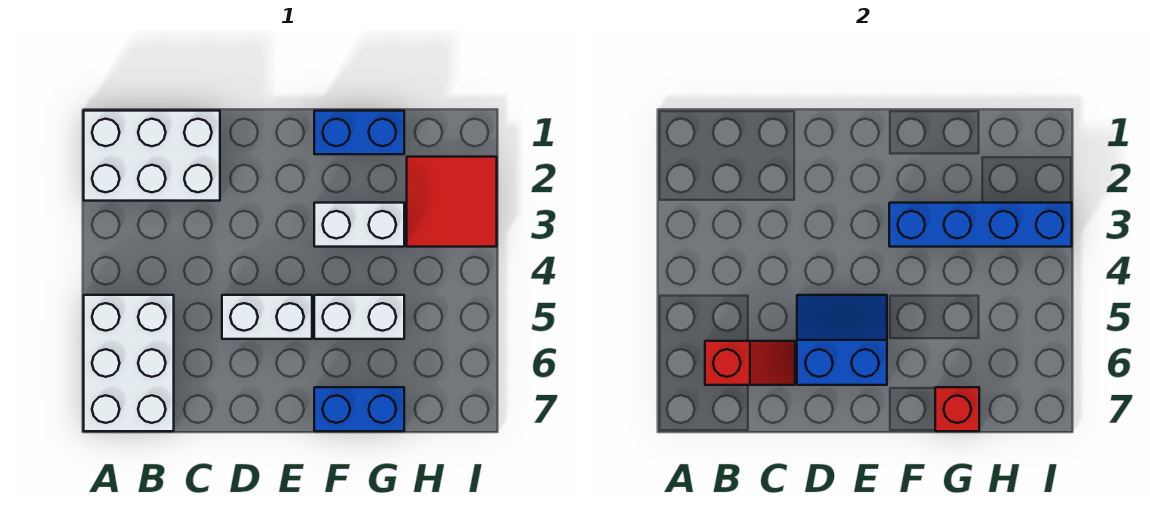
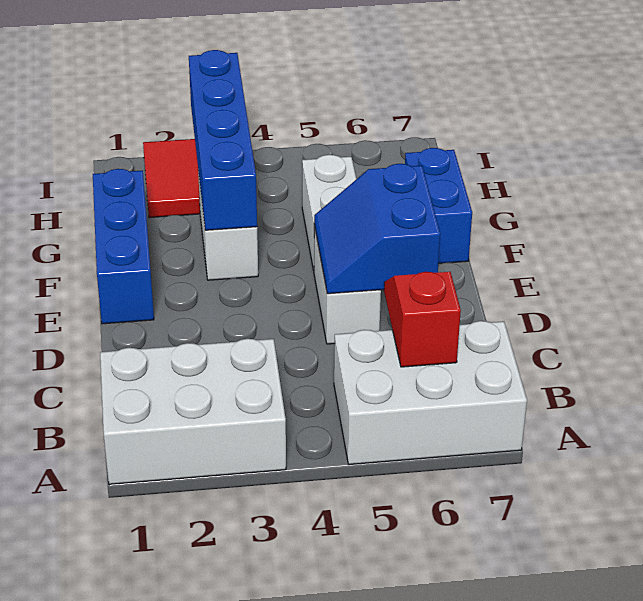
white 2x3 brick [84,111,220,201] -> white 2x3 brick turned to [100,339,286,484]
blue 1x2 brick [314,111,404,154] -> blue 1x3 brick [93,169,154,324]
red 1x1 brick [935,387,979,431] -> none

